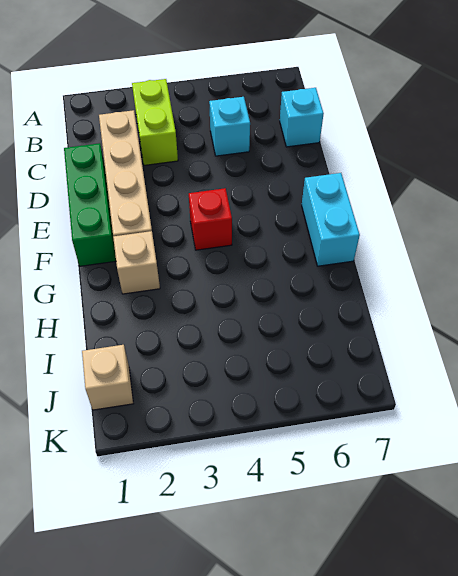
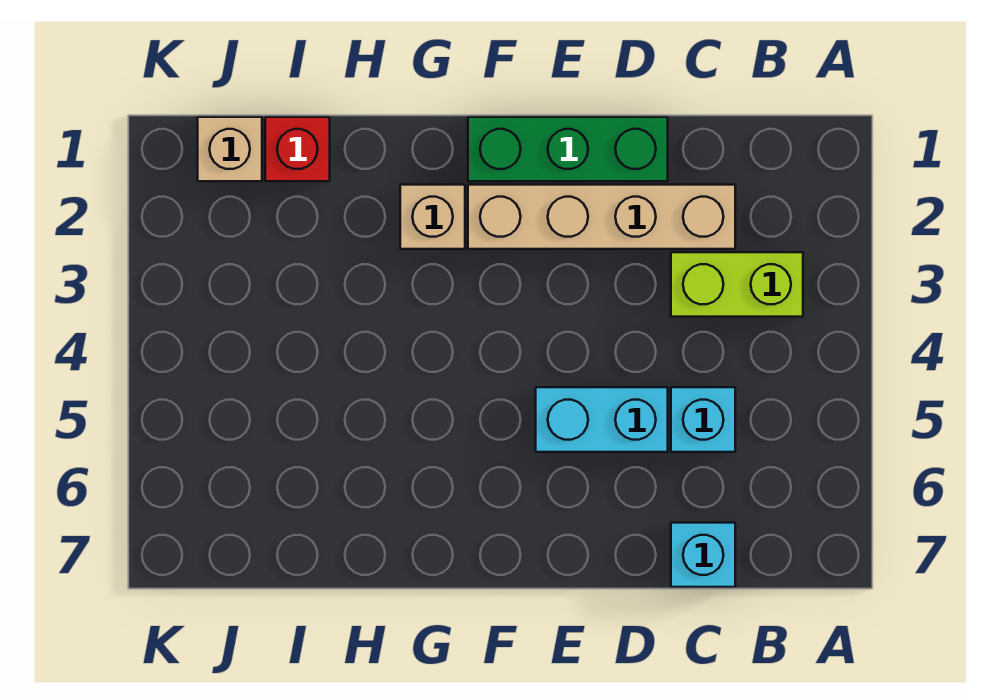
red 1x1 brick [189,188,232,250] -> red 1x1 brick moved to [265,117,330,181]
cyan 1x2 brick [302,173,360,266] -> cyan 1x2 brick moved to [536,387,668,452]

